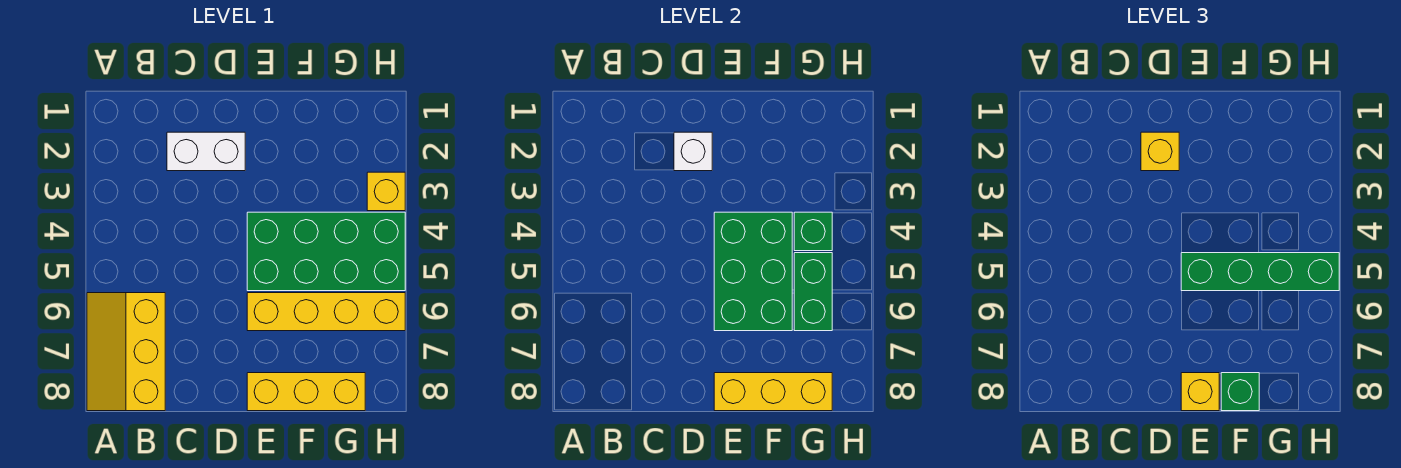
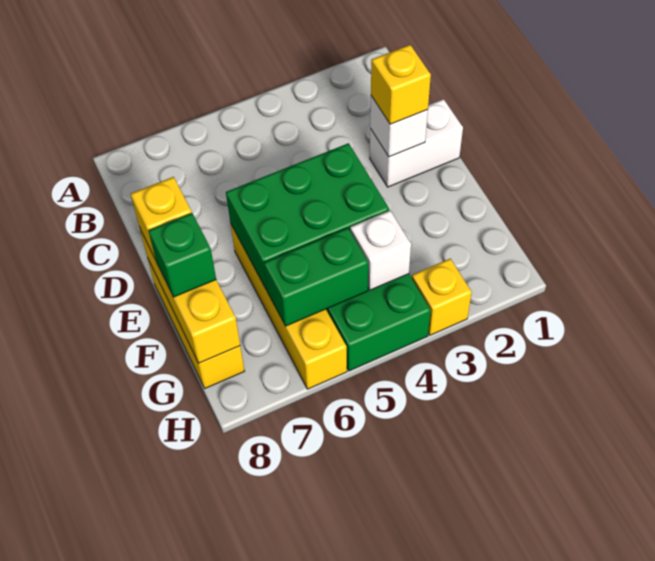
yellow 2x3 slope [87,293,165,411] -> none
white 1x2 brick [167,132,245,171] -> white 1x2 brick turned to [370,99,463,187]
green 1x4 brick [1181,253,1339,291] -> none
green 1x1 brick [794,212,832,251] -> white 1x1 brick [350,210,411,290]

